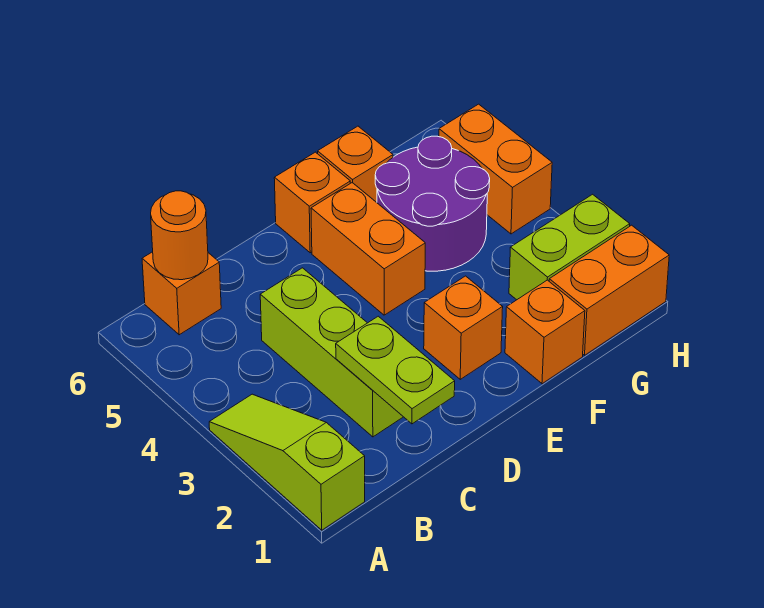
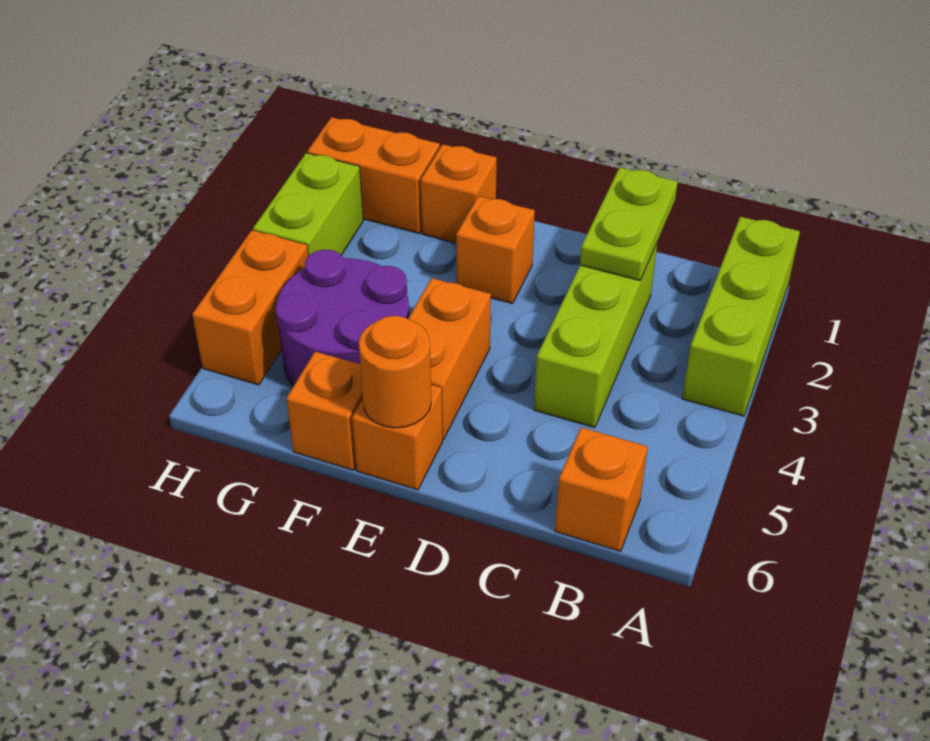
lime 1x3 slope [209,394,365,530] -> lime 1x3 brick [682,217,800,416]
orange 1x1 round brick [151,191,208,280] -> orange 1x1 round brick moved to [359,316,431,428]
lime 1x2 brick [509,194,630,300] -> lime 1x2 brick turned to [253,153,363,256]

